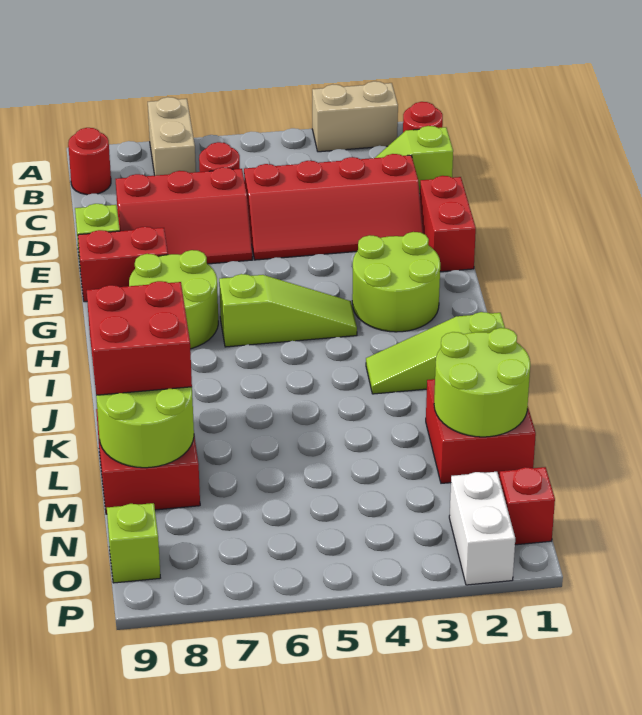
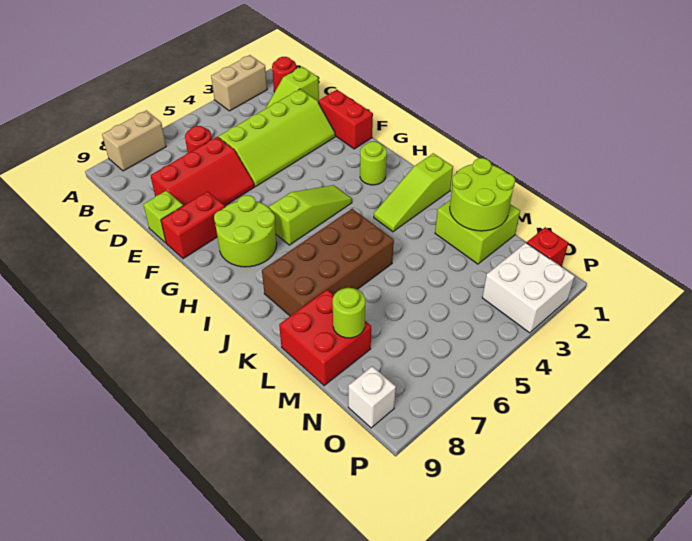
tan 1x2 brick [148,97,196,176] -> tan 1x2 brick turned to [102,110,166,171]
red 1x1 round brick [68,128,111,195] -> none
red 2x4 slope [244,154,424,260] -> lime 2x4 slope [219,89,335,187]
lime 2x2 round brick [352,232,440,332] -> lime 1x1 round brick [360,142,387,185]
none -> brown 2x4 brick [262,209,394,316]
red 2x2 brick [87,281,192,395] -> none
red 2x2 brick [426,379,536,483] -> lime 2x2 brick [435,200,520,264]
lime 2x2 round brick [96,387,194,468] -> lime 1x1 round brick [333,288,365,338]
white 1x2 brick [449,472,515,585] -> white 2x2 brick [482,243,575,333]
lime 1x1 brick [107,503,160,583] -> white 1x1 brick [348,366,396,428]

